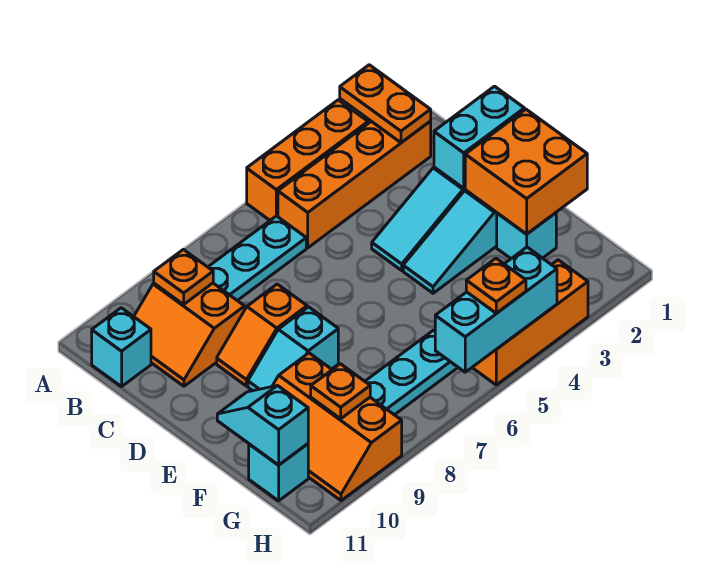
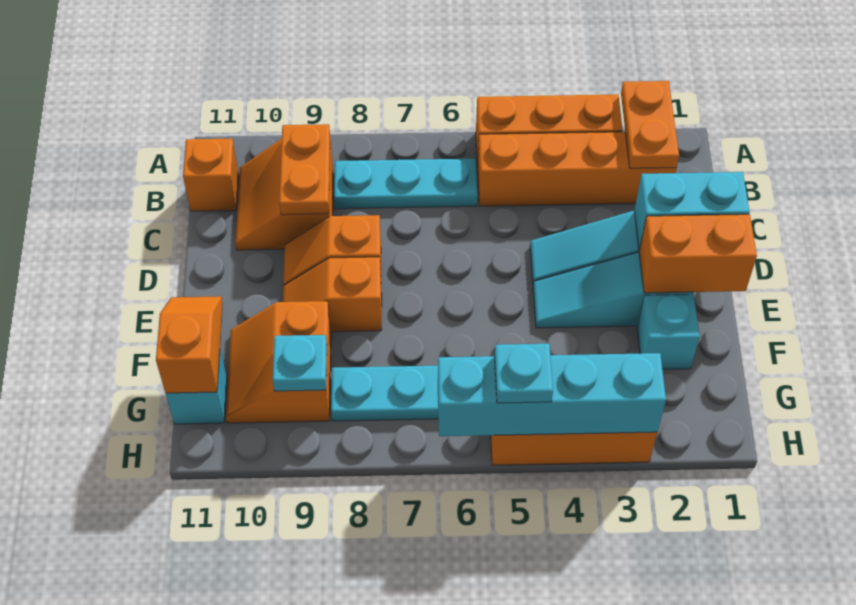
orange 1x1 plate [154,249,213,304] -> orange 1x2 plate [279,124,330,215]
cyan 1x1 brick [92,308,151,387] -> orange 1x1 brick [183,139,239,211]
orange 2x2 brick [465,109,587,234] -> orange 1x2 brick [639,214,757,293]
cyan 1x2 slope [248,307,338,391] -> orange 1x2 slope [283,257,382,332]
orange 2x3 slope [272,353,402,501] -> orange 2x2 slope [226,301,331,423]
cyan 1x2 slope [217,386,308,465] -> orange 1x2 slope [156,296,223,393]
orange 1x1 plate [311,364,370,419] -> cyan 1x1 plate [273,335,327,391]
cyan 1x3 brick [435,247,557,372] -> cyan 1x4 brick [438,353,666,436]
orange 1x1 plate [466,258,526,313] -> cyan 1x1 plate [494,344,553,403]

